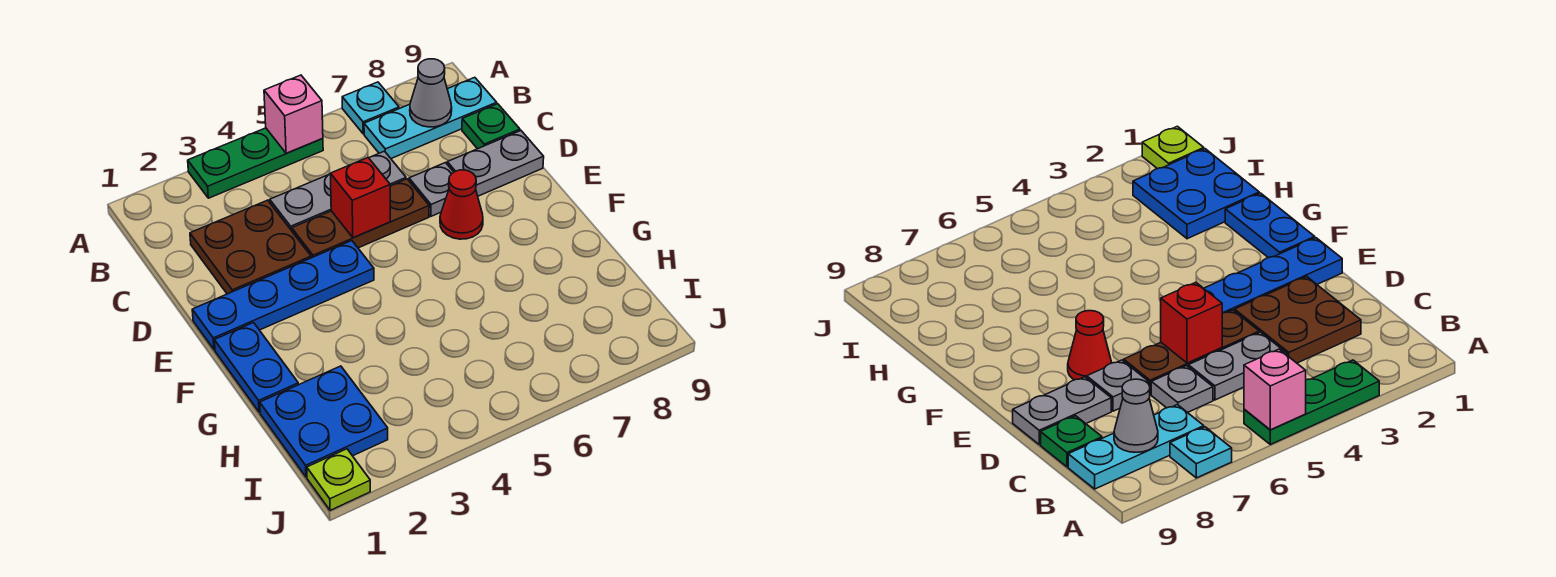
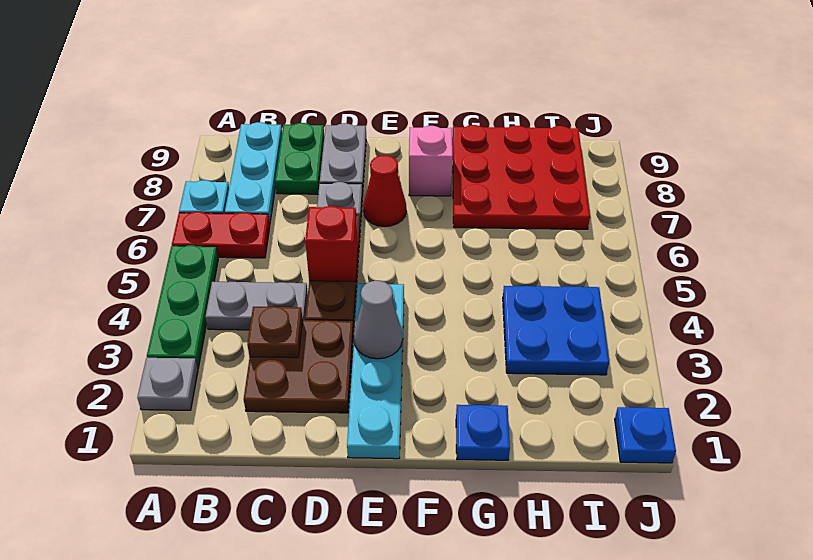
pink 1x1 brick [264,75,323,153] -> pink 1x1 brick moved to [409,126,453,196]
none -> red 1x2 plate [172,212,270,258]
grey 1x1 cone [410,59,452,127] -> grey 1x1 cone moved to [354,281,402,359]
none -> brown 1x1 plate [247,307,303,358]
grey 1x2 plate [270,174,331,231] -> grey 1x2 plate turned to [205,282,308,330]
grey 1x1 plate [369,151,406,186] -> grey 1x1 plate moved to [137,358,198,410]
green 1x1 plate [462,104,520,149] -> green 1x2 plate [275,123,324,194]
blue 1x4 plate [192,241,374,350] -> cyan 1x4 plate [347,284,404,459]
blue 1x2 plate [214,323,298,412] -> blue 1x1 plate [456,405,510,460]
none -> red 3x3 plate [452,125,590,229]
blue 2x2 plate [260,366,388,477] -> blue 2x2 plate moved to [503,286,609,375]
lime 1x1 plate [307,449,370,510] -> blue 1x1 plate [615,407,676,463]

